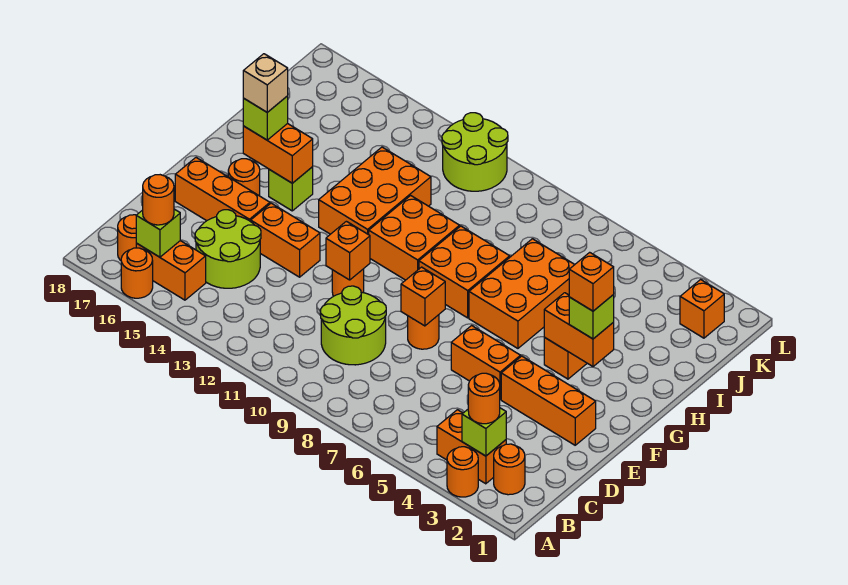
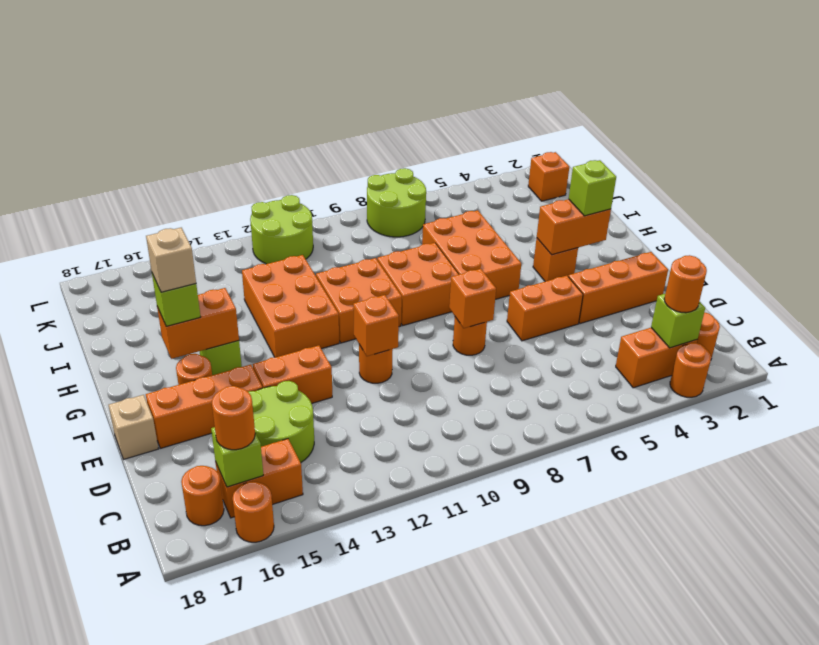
lime 2x2 round brick [320,286,386,365] -> lime 2x2 round brick moved to [367,168,426,237]
none -> tan 1x1 brick [109,395,158,459]
orange 1x1 brick [569,252,614,311] -> none

